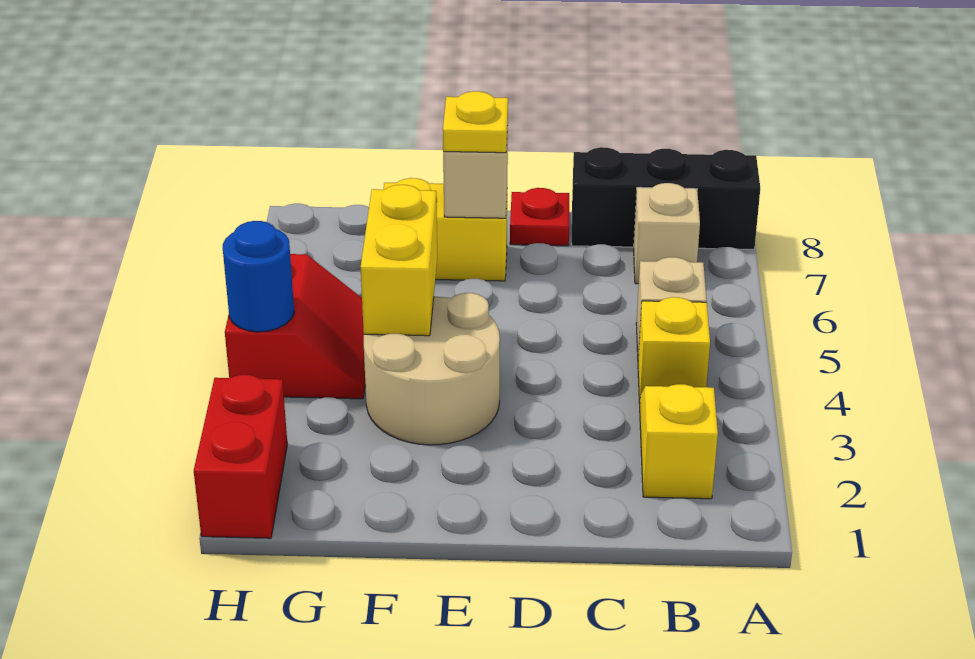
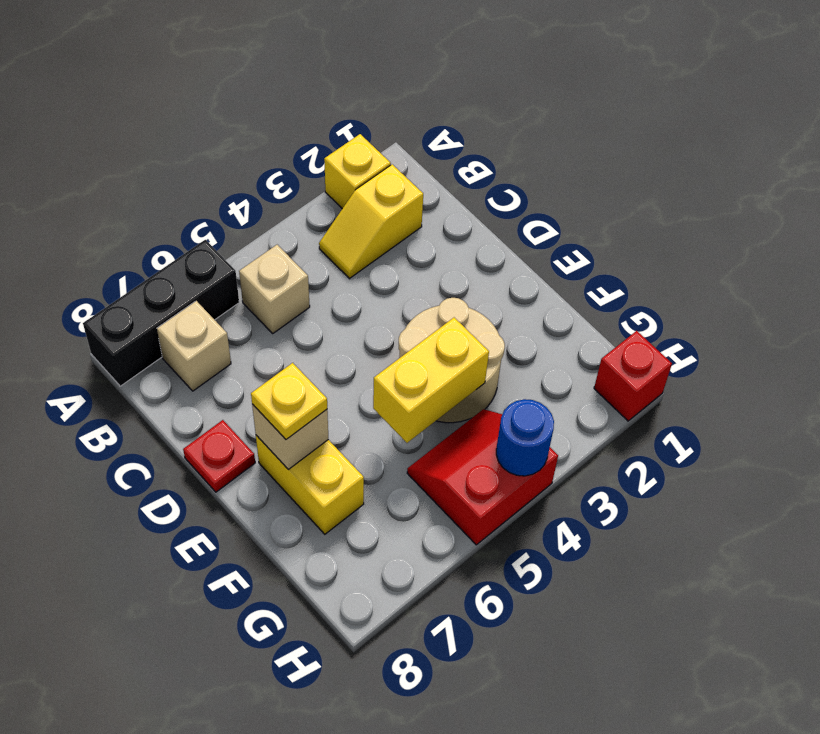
black 1x3 brick [572,147,760,249] -> black 1x3 brick turned to [83,240,239,386]
yellow 1x1 brick [638,297,710,404] -> yellow 1x1 brick moved to [324,134,391,209]
red 1x2 brick [194,375,287,538] -> red 1x1 brick [594,331,672,421]

